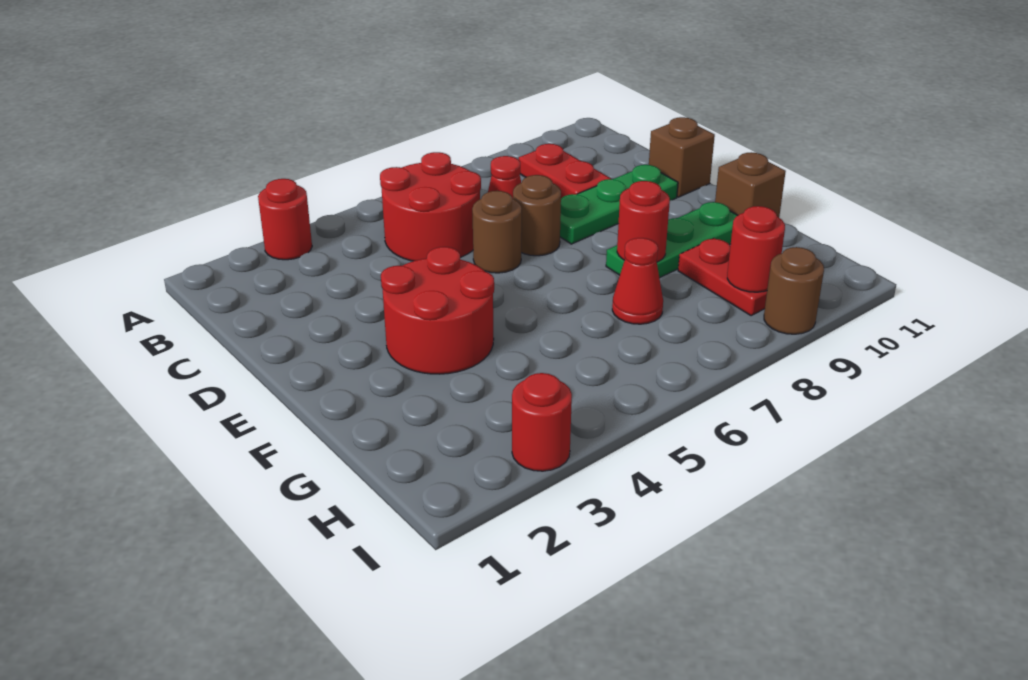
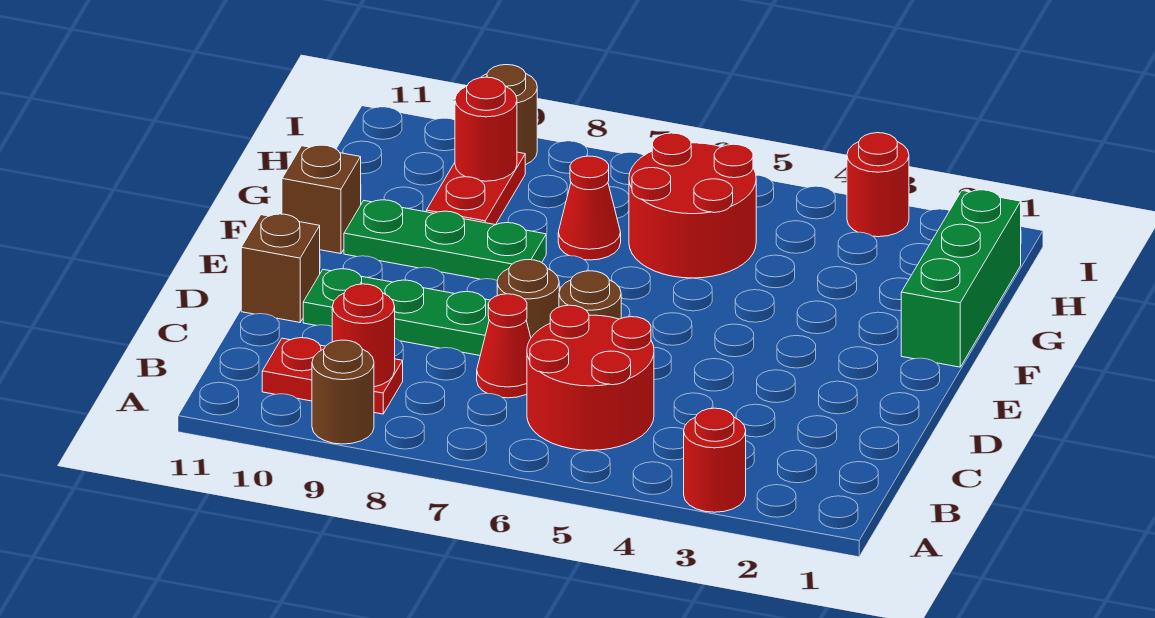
none -> brown 1x1 round brick [312,340,374,444]
red 1x2 plate [519,144,611,198] -> red 1x2 plate turned to [262,338,403,414]
red 2x2 round brick [381,247,494,374] -> red 2x2 round brick moved to [629,133,756,278]
none -> green 1x3 brick [901,190,1021,367]
red 1x1 round brick [617,181,670,262] -> red 1x1 round brick moved to [332,284,395,387]

